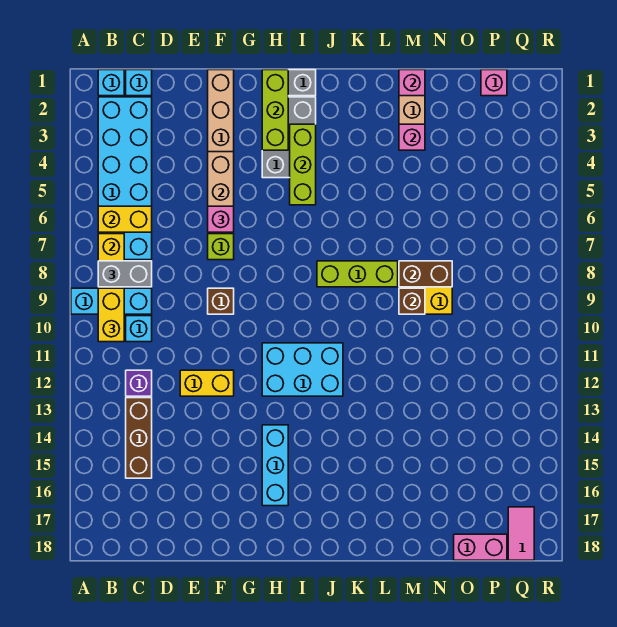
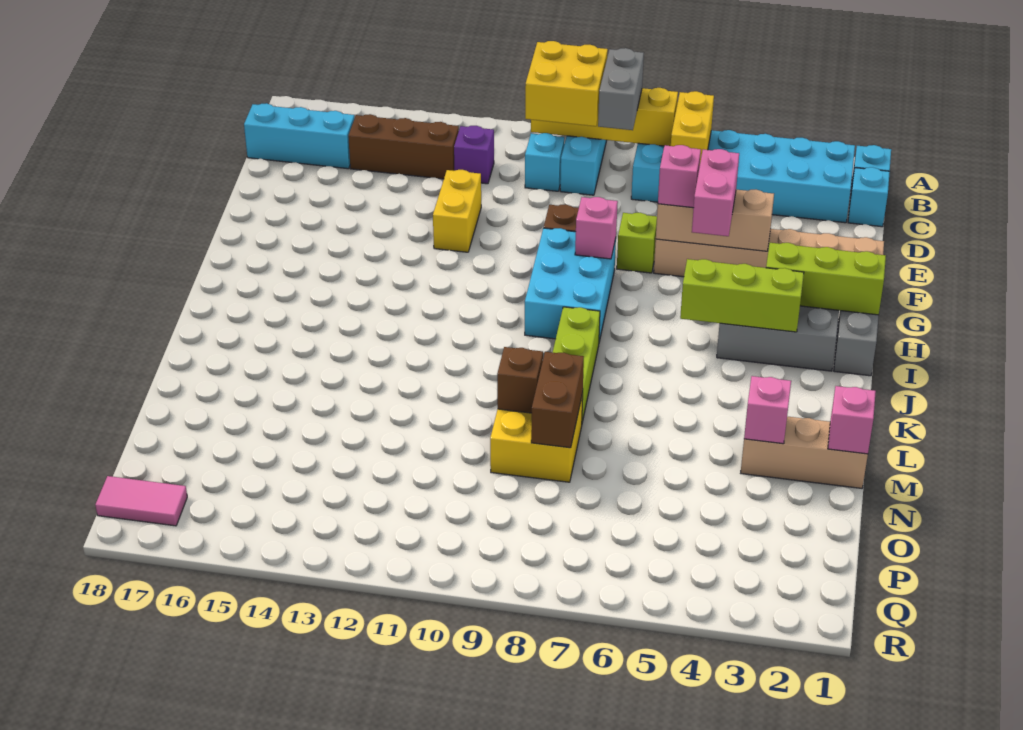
yellow 1x2 brick [98,288,124,342] -> yellow 2x2 brick [525,41,608,126]
cyan 2x3 brick [262,343,343,396] -> cyan 2x3 brick moved to [525,228,616,342]
cyan 1x3 brick [262,425,288,506] -> cyan 1x3 brick moved to [244,103,354,169]
pink 1x2 brick [454,534,507,560] -> pink 1x2 brick moved to [692,149,739,236]
pink 1x1 brick [481,70,507,96] -> pink 1x1 brick moved to [575,197,618,259]

